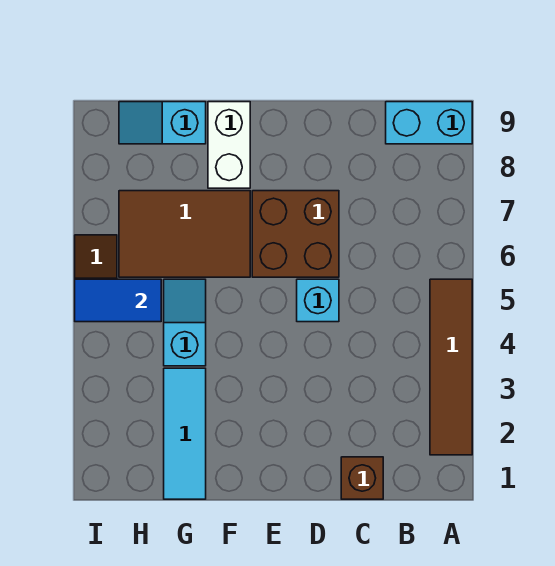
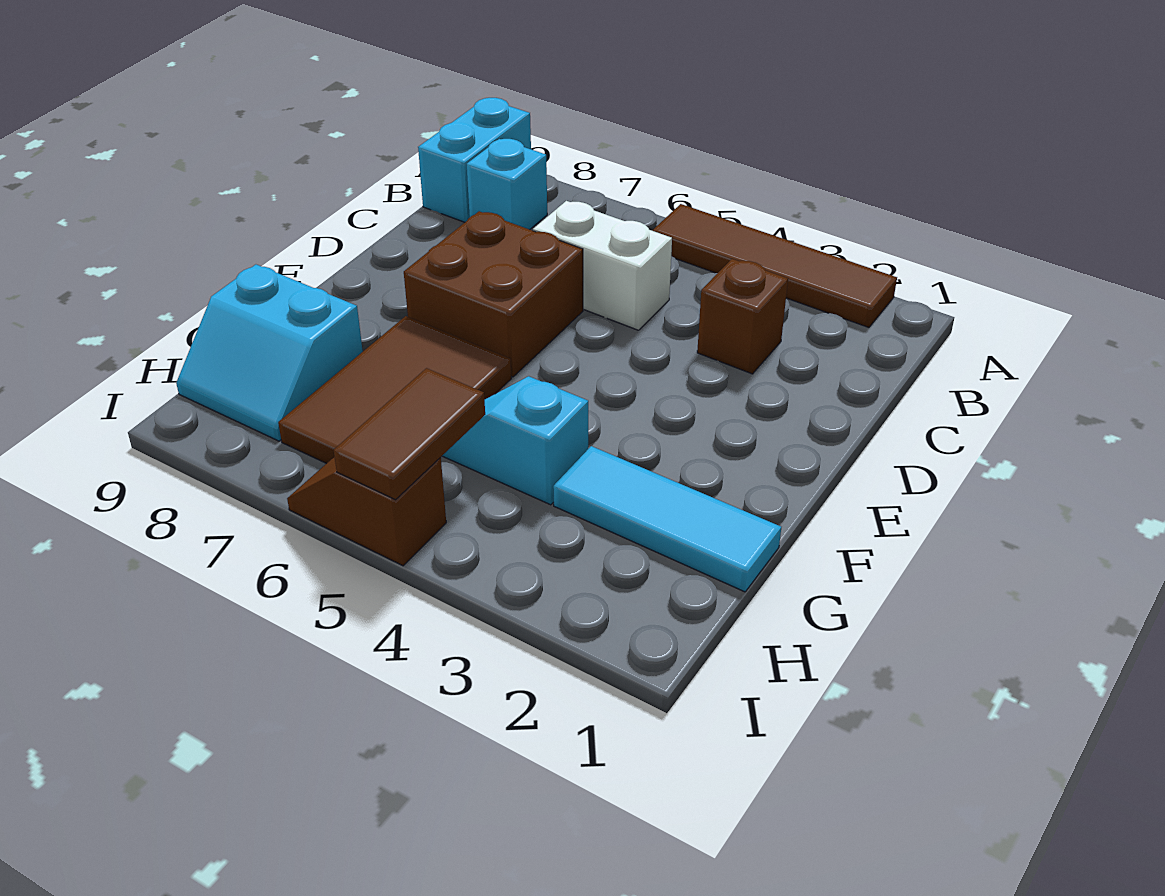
brown 1x1 brick [341,457,383,499] -> brown 1x1 brick moved to [697,259,788,374]
cyan 1x1 brick [297,279,339,322] -> cyan 1x1 brick moved to [467,139,547,230]
white 1x2 brick [208,102,250,188] -> white 1x2 brick moved to [533,201,672,330]
cyan 1x2 slope [119,102,206,144] -> cyan 2x2 slope [176,264,363,441]
blue 1x2 tile [75,279,161,322] -> brown 1x2 tile [334,368,485,500]

